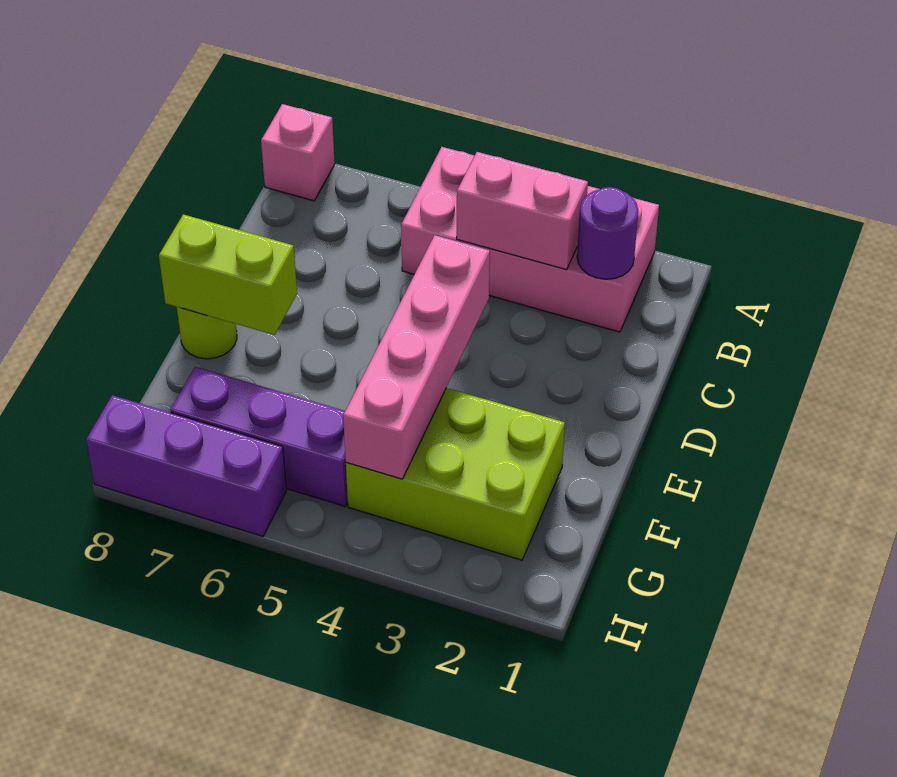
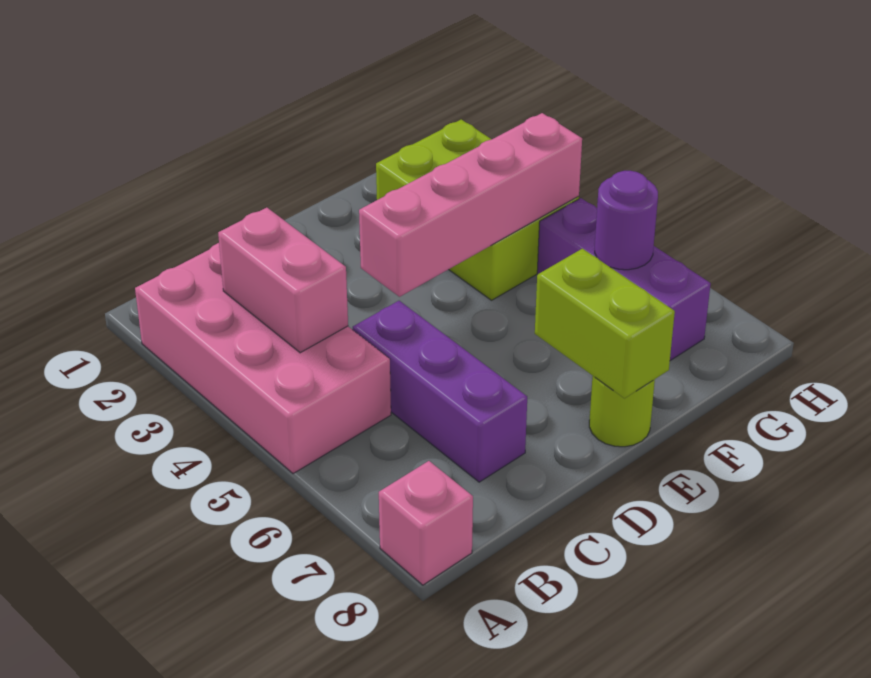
purple 1x1 round brick [577,187,638,279] -> purple 1x1 round brick moved to [595,171,658,270]
purple 1x3 brick [86,395,286,536] -> purple 1x3 brick moved to [353,301,527,482]

